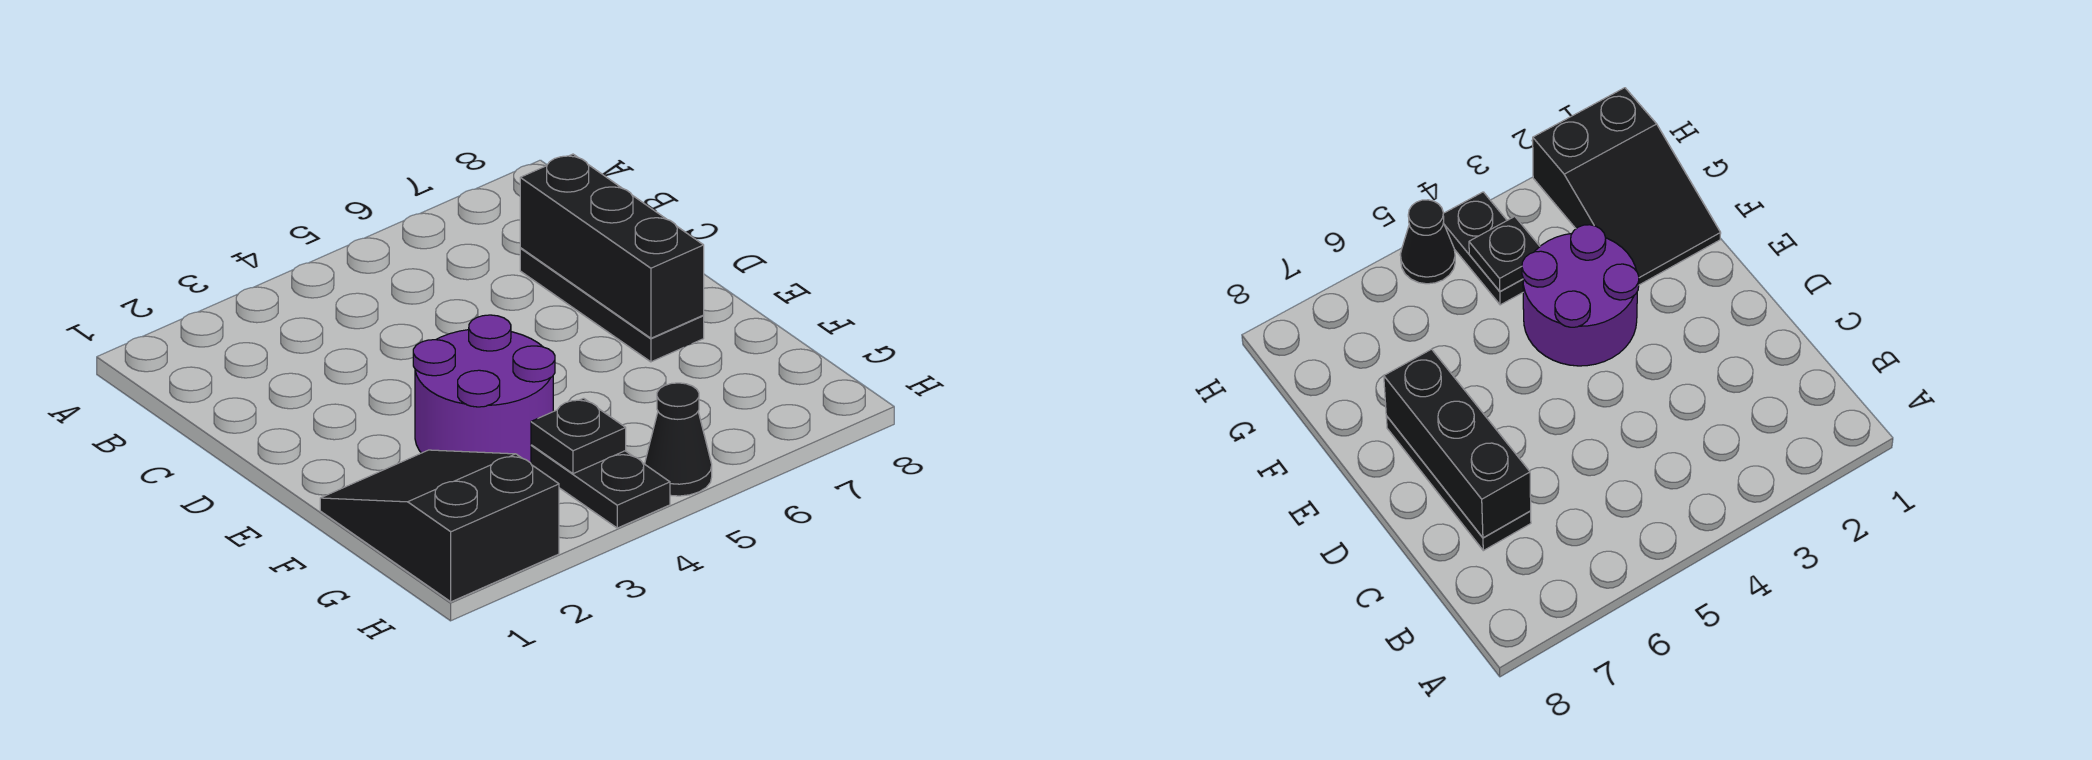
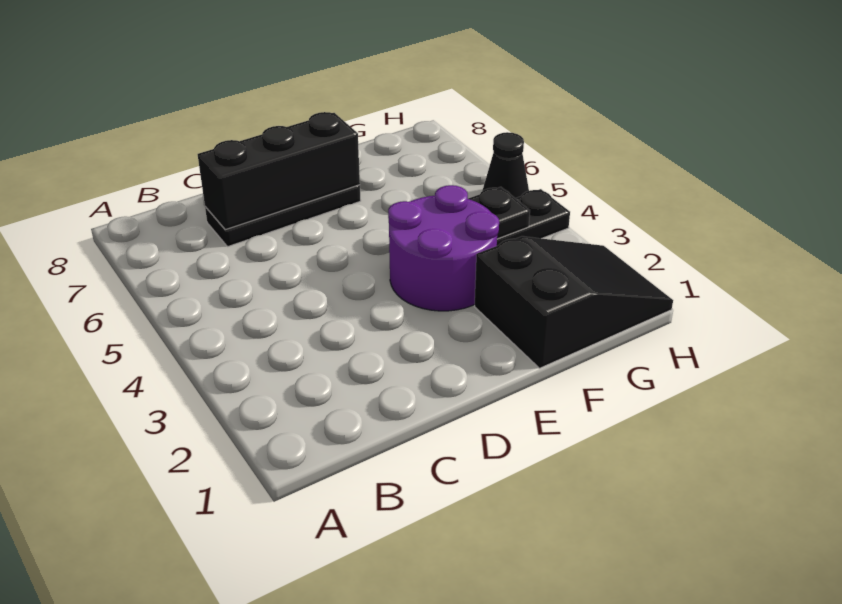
black 2x3 slope [320,450,559,602] -> black 2x3 slope turned to [475,236,673,368]

